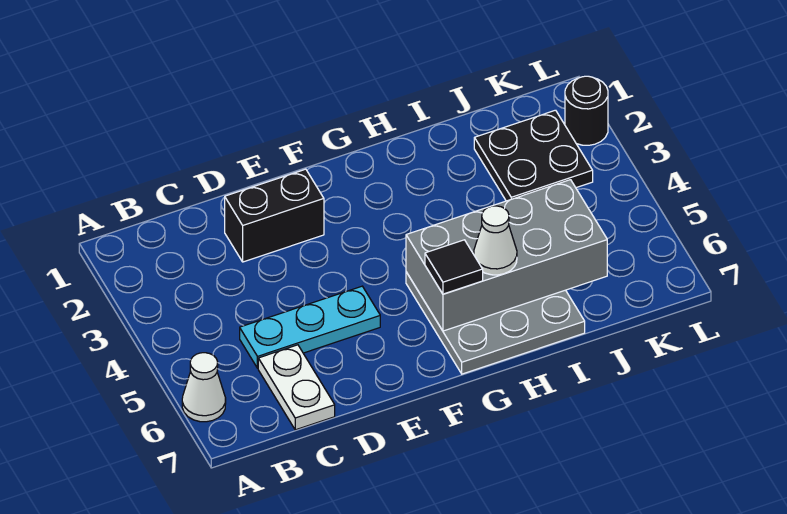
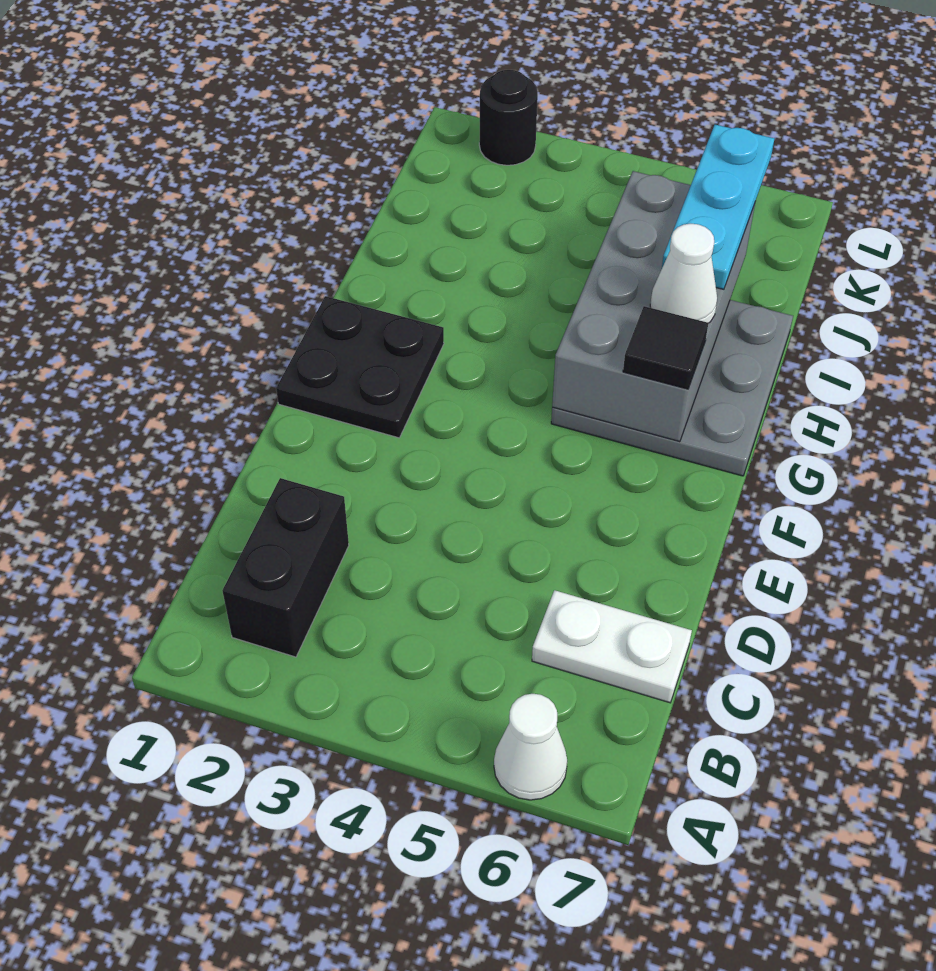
cyan 1x3 plate [240,286,380,368] -> cyan 1x3 plate moved to [662,125,774,289]
black 1x2 brick [225,169,324,262] -> black 1x2 brick moved to [222,478,349,657]
black 2x2 plate [474,110,593,201] -> black 2x2 plate moved to [276,296,444,438]

